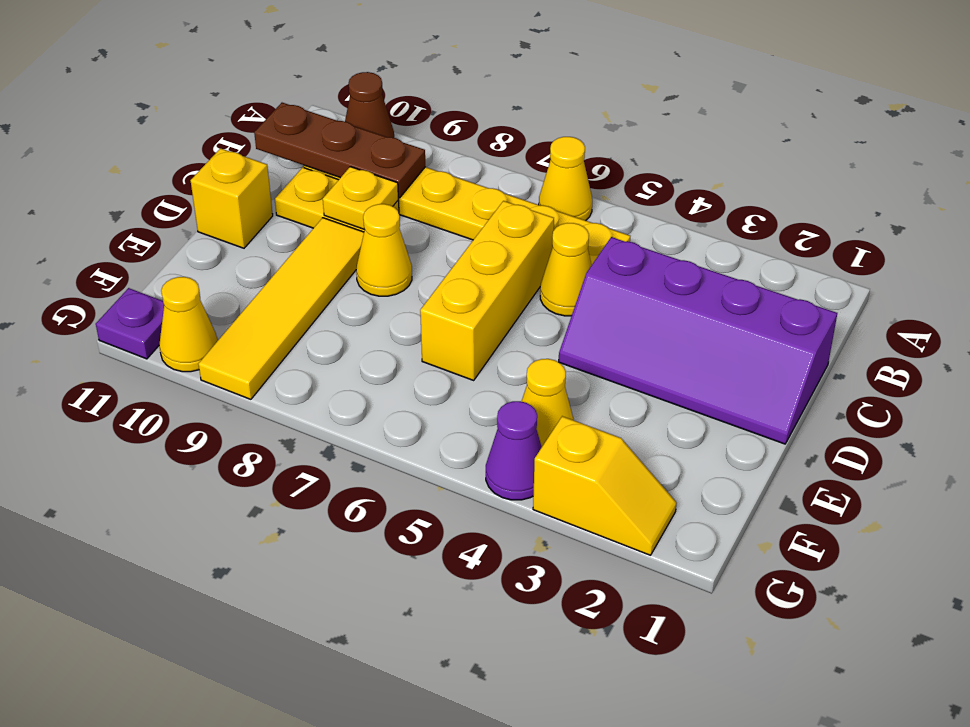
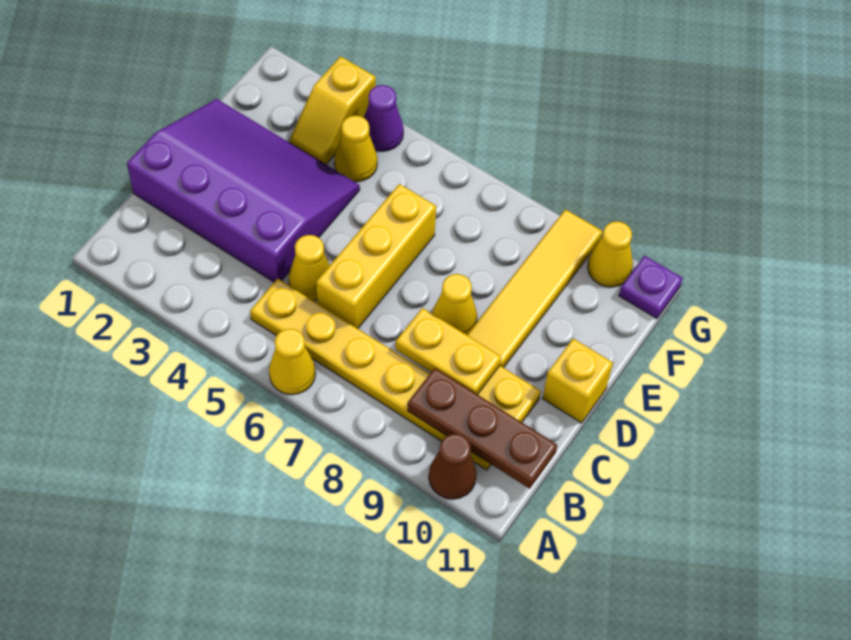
purple 2x4 slope [559,237,837,444] -> purple 3x4 slope [127,99,360,282]
yellow 1x1 plate [323,167,398,230] -> yellow 1x2 plate [396,308,501,395]
yellow 1x2 slope [533,416,677,555] -> yellow 1x2 slope turned to [289,56,376,164]

